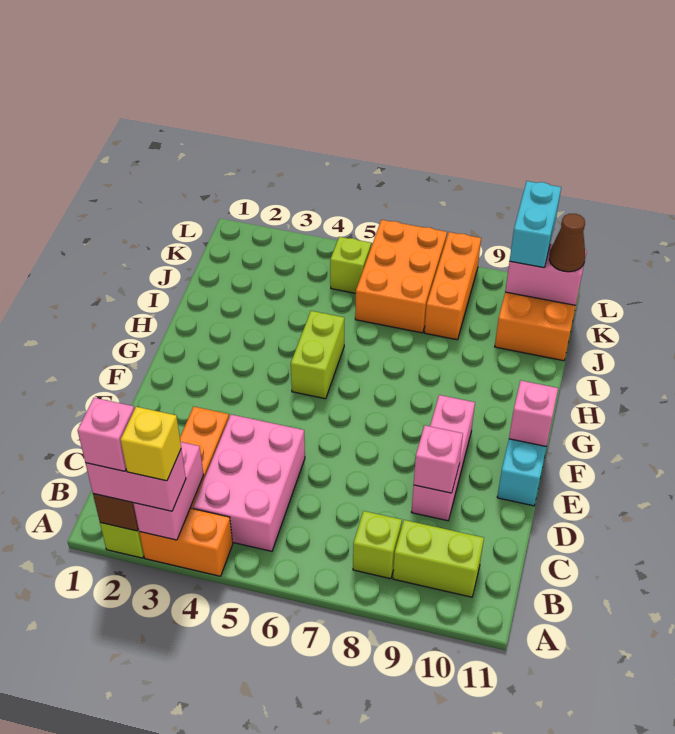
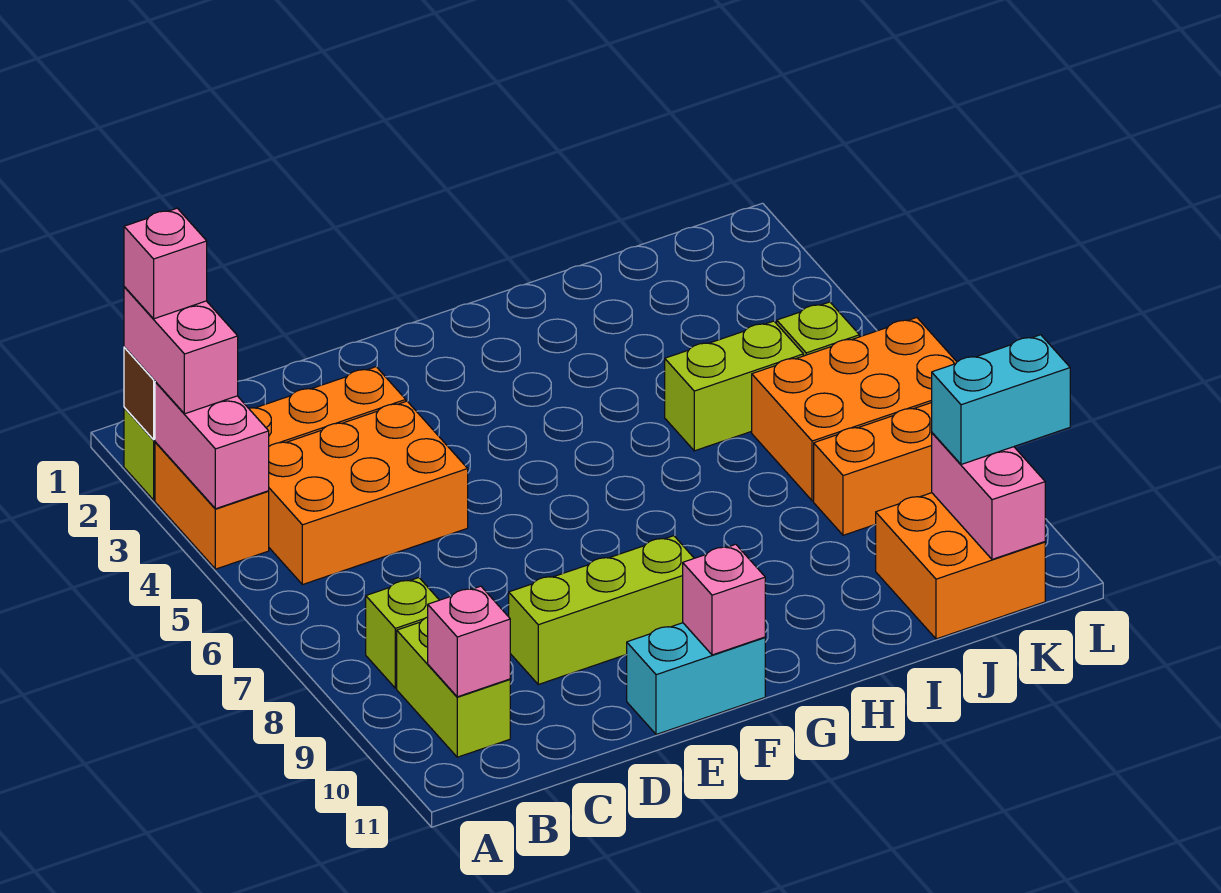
pink 1x2 brick [133,442,203,540] -> pink 1x2 brick turned to [155,382,269,509]
yellow 1x1 brick [121,407,181,481] -> none
pink 2x3 brick [193,414,305,551] -> orange 2x3 brick [269,401,468,585]
pink 1x3 brick [412,395,475,521] -> lime 1x3 brick [509,536,694,684]
pink 1x1 brick [414,425,463,493] -> pink 1x1 brick moved to [428,586,510,697]
lime 1x2 brick [291,311,344,399] -> lime 1x2 brick moved to [665,321,803,451]
brown 1x1 cone [549,214,585,272] -> none

